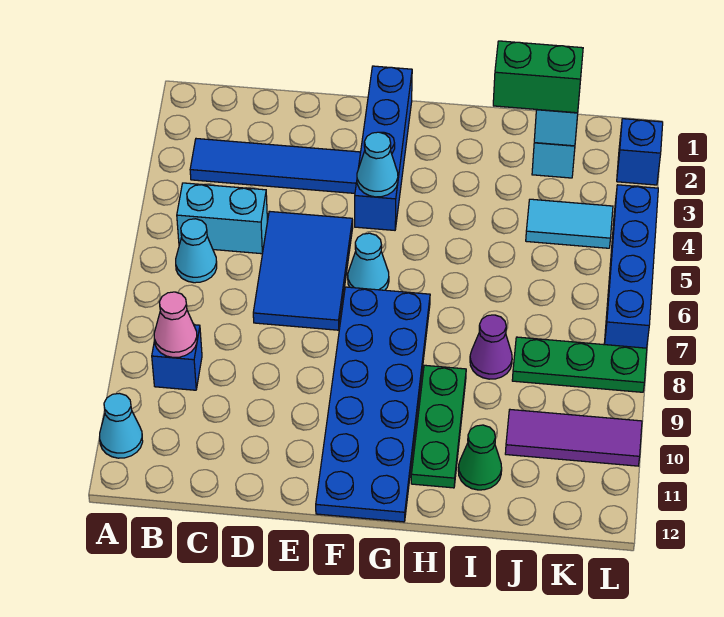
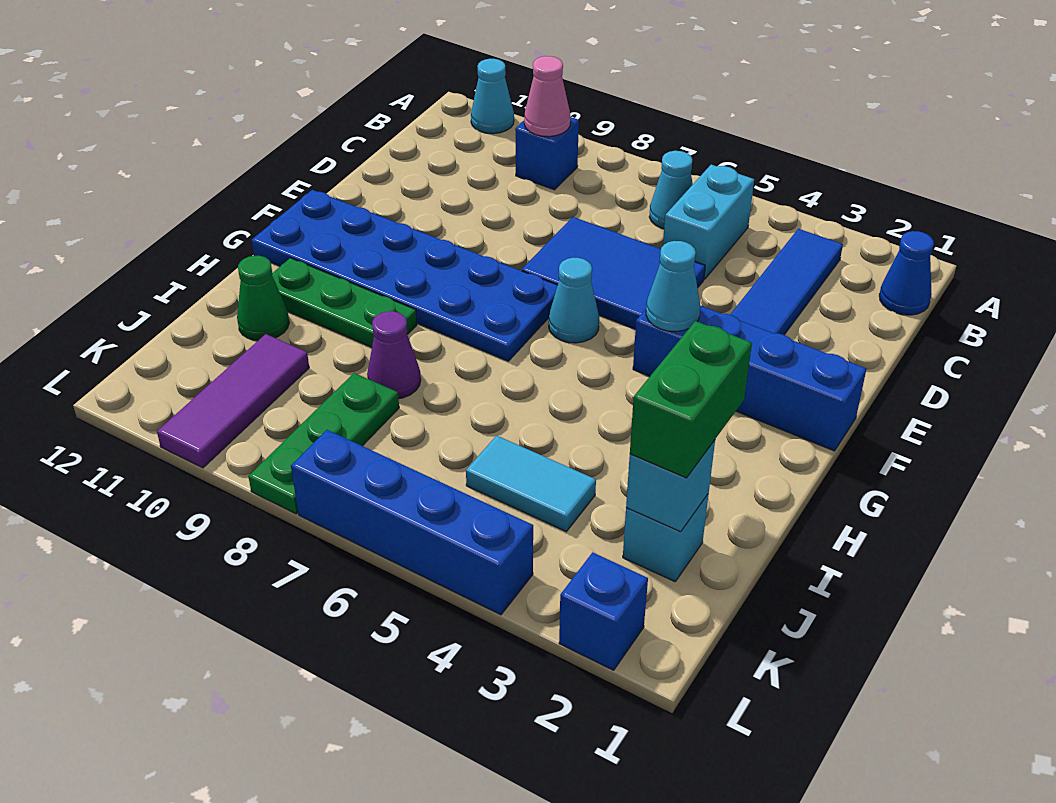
none -> blue 1x1 cone [879,231,934,315]
cyan 1x2 tile [526,199,613,248] -> cyan 1x2 tile turned to [466,436,596,532]

